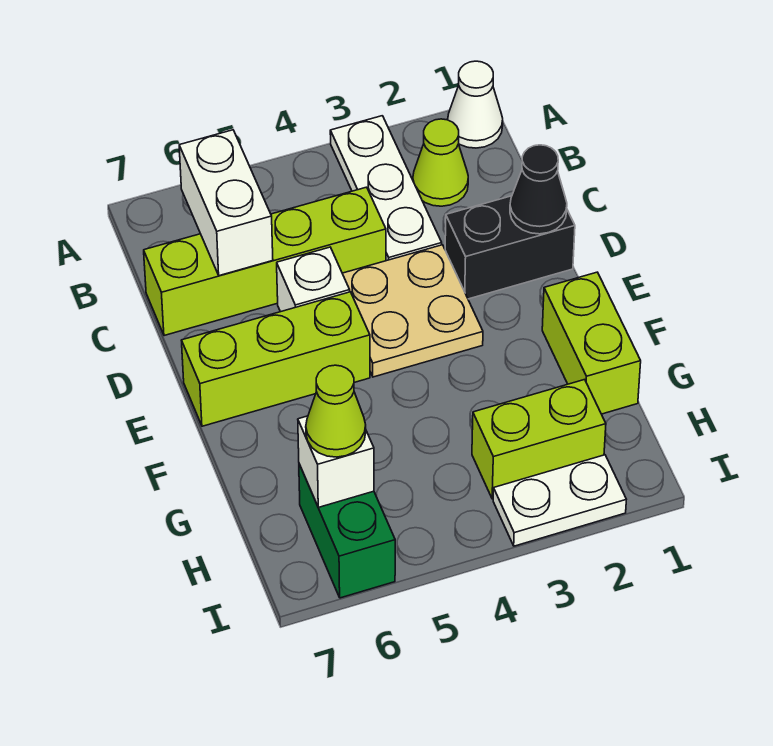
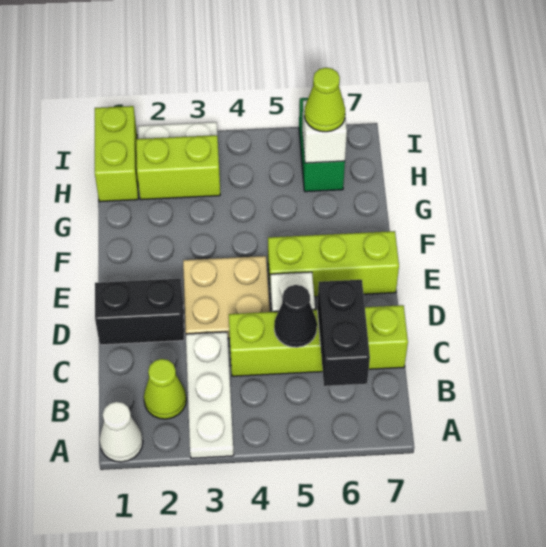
white 1x2 brick [179,130,273,276] -> black 1x2 brick [317,280,370,386]
black 1x1 cone [510,145,567,234] -> black 1x1 cone moved to [274,285,317,347]
lime 1x2 brick [542,272,641,414] -> lime 1x2 brick moved to [95,106,138,202]

